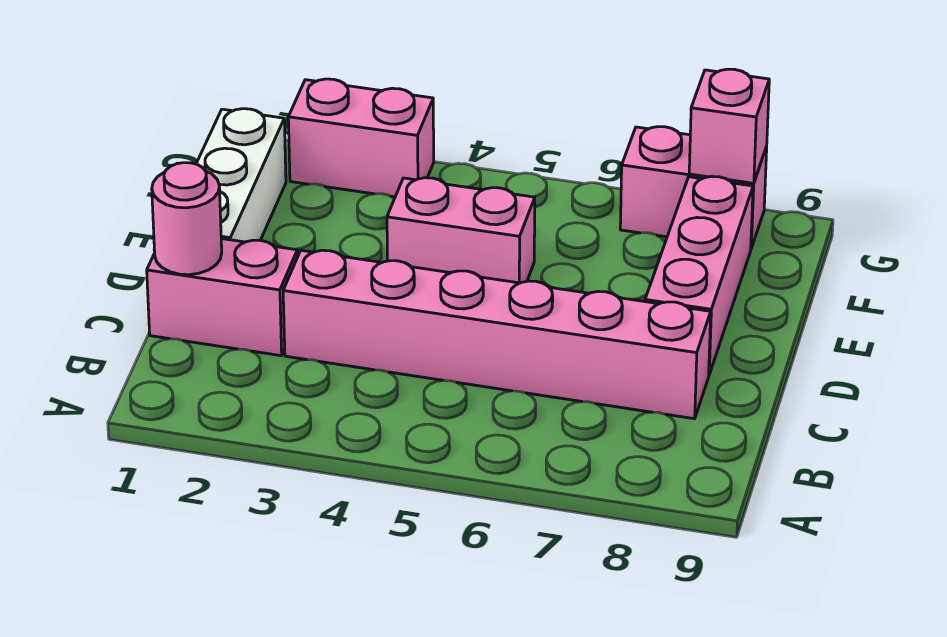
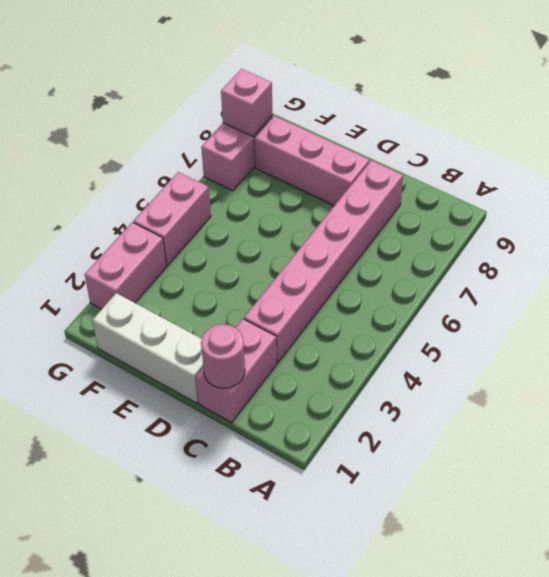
pink 1x2 brick [387,178,535,283] -> pink 1x2 brick moved to [133,172,211,266]

